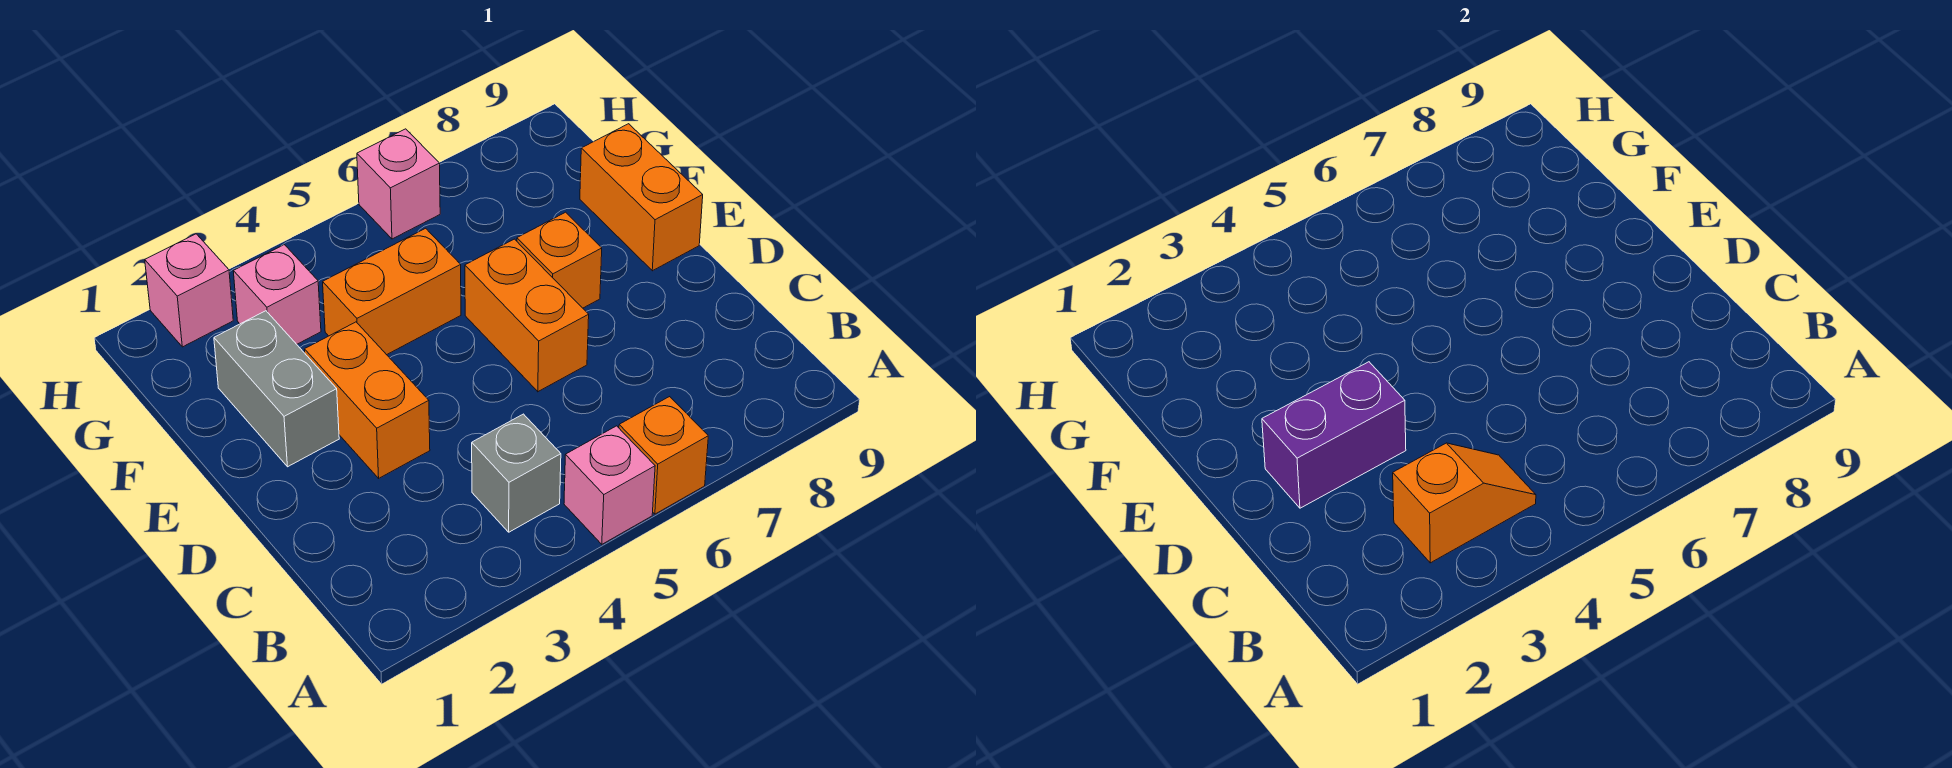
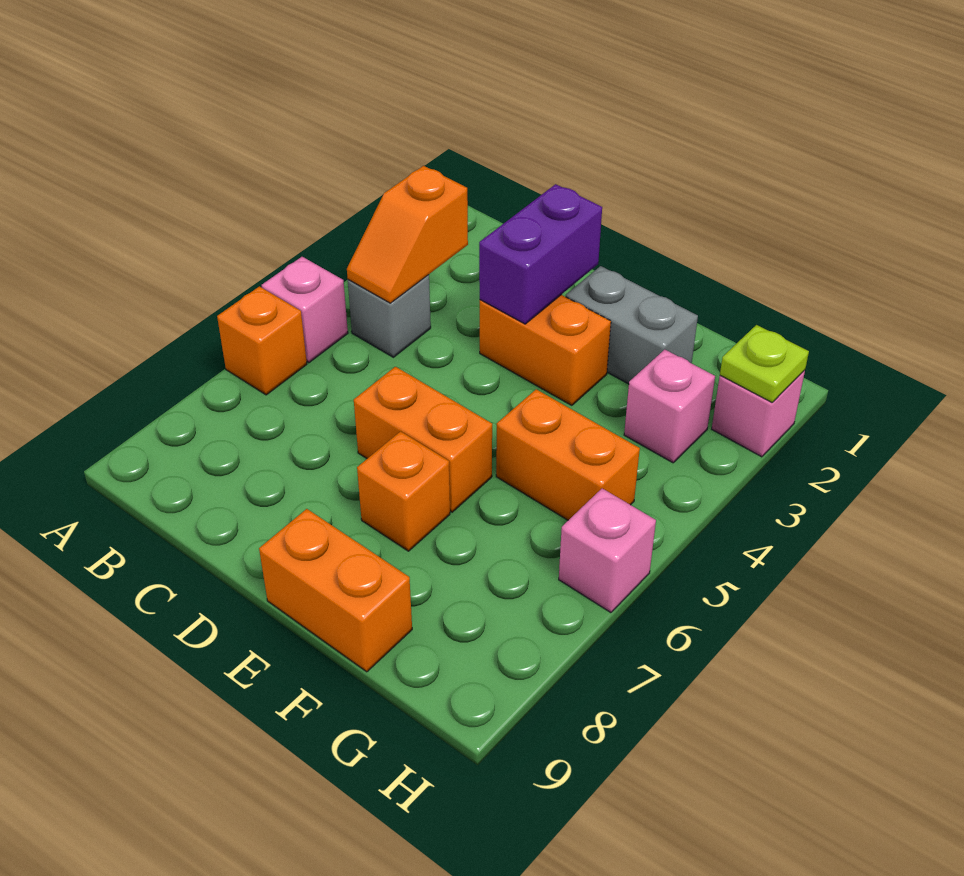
orange 1x2 brick [323,228,461,355] -> orange 1x2 brick turned to [496,389,640,520]
none -> lime 1x1 plate [720,325,809,403]

